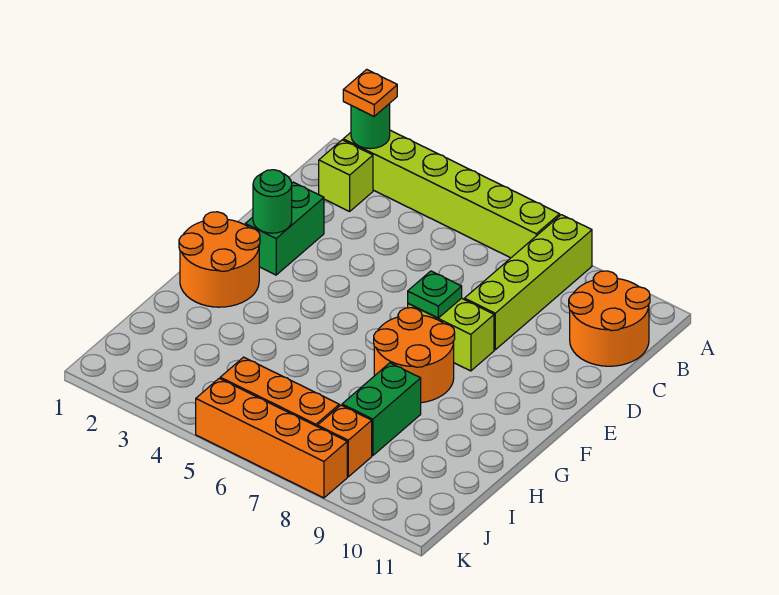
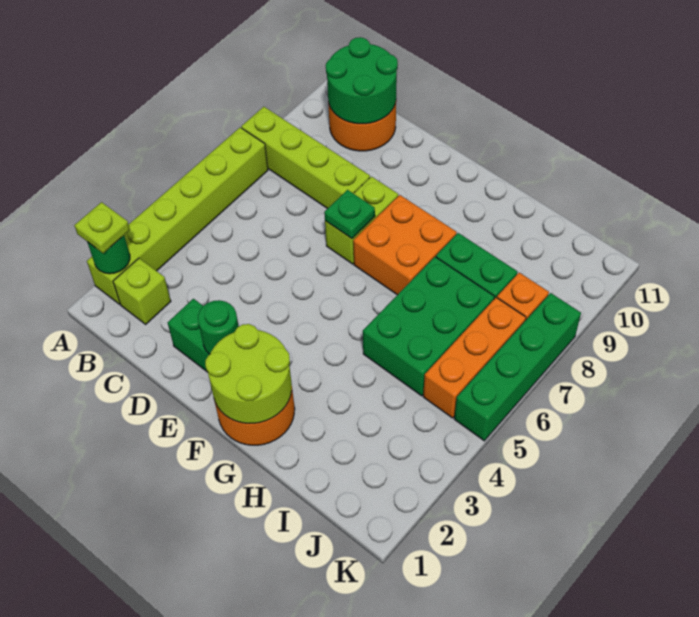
orange 1x1 plate [343,69,397,116] -> lime 1x1 plate [74,202,130,253]
none -> green 2x2 round brick [326,37,398,124]
none -> lime 2x2 round brick [205,324,292,423]
orange 2x2 round brick [374,308,455,403] -> orange 2x2 brick [353,195,457,295]
none -> green 2x3 brick [363,257,494,396]
orange 1x4 brick [196,378,347,498] -> green 1x4 brick [454,293,581,441]

